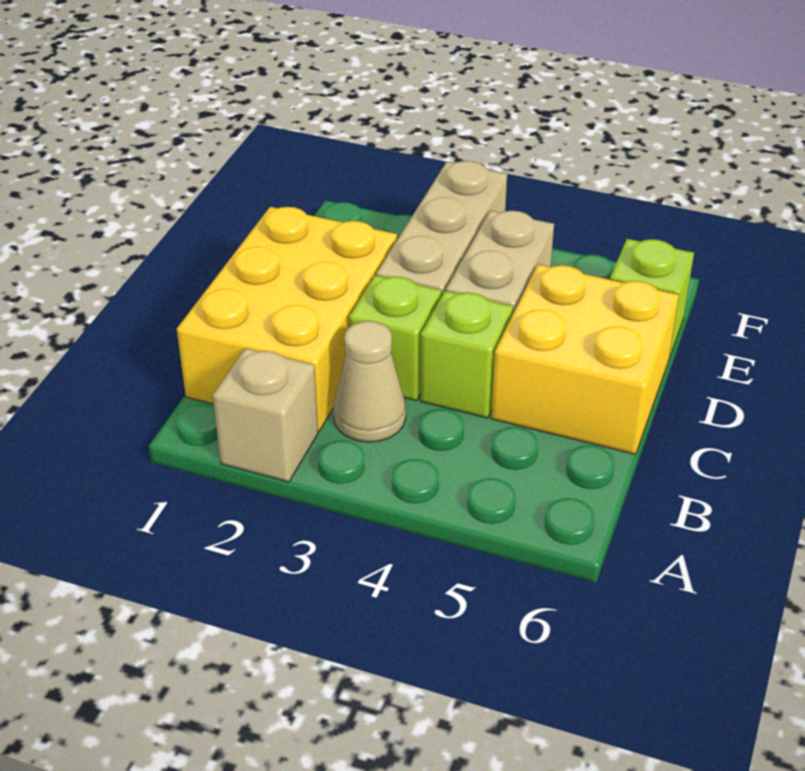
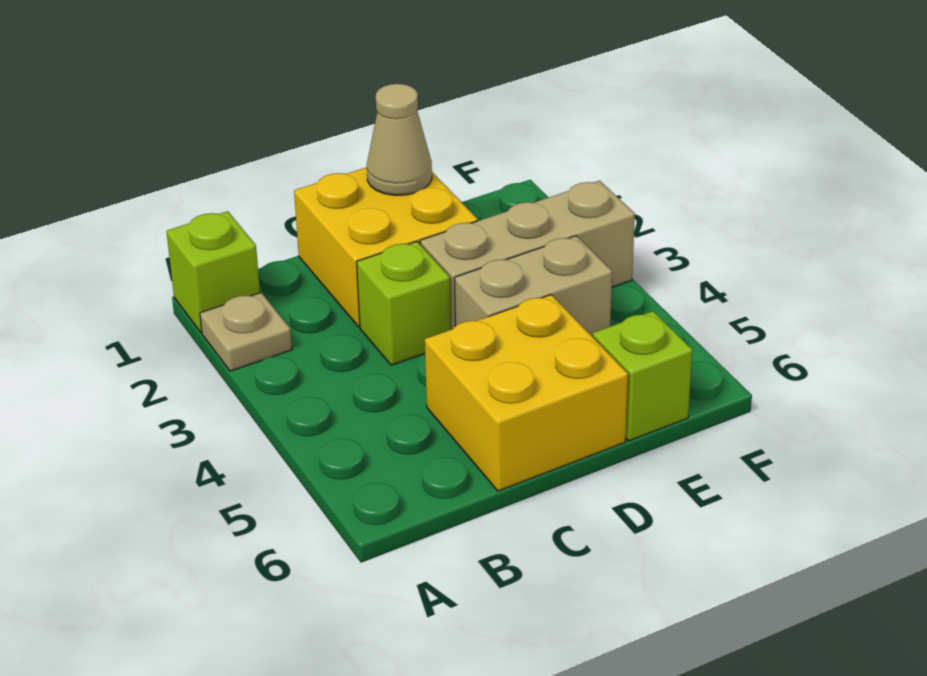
tan 1x1 brick [213,348,318,482] -> tan 1x1 plate [200,293,292,371]
yellow 2x3 brick [177,207,397,431] -> yellow 2x2 brick [294,167,478,327]
tan 1x1 cone [334,321,406,442] -> tan 1x1 cone moved to [367,84,432,195]
lime 1x1 brick [420,291,513,418] -> lime 1x1 brick moved to [167,211,260,332]

